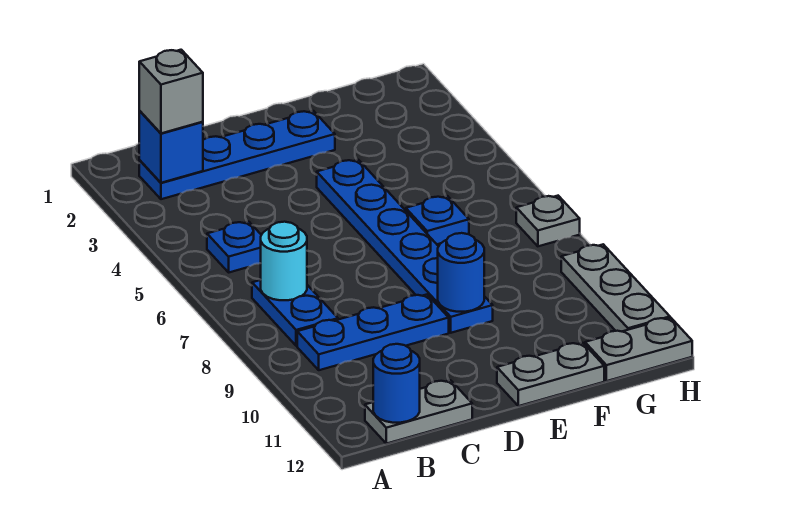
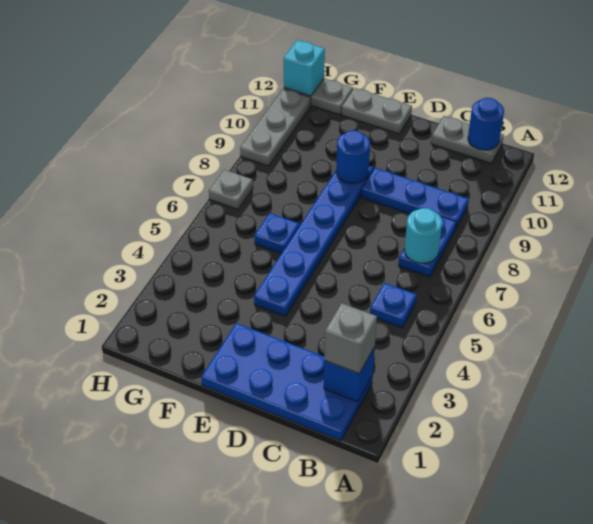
blue 1x4 plate [139,111,335,199] -> blue 2x4 plate [201,323,373,441]
none -> cyan 1x1 brick [284,40,325,96]

